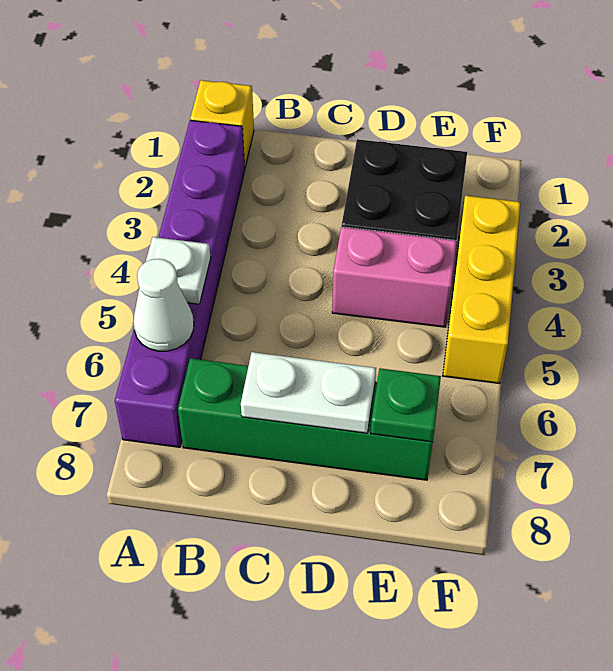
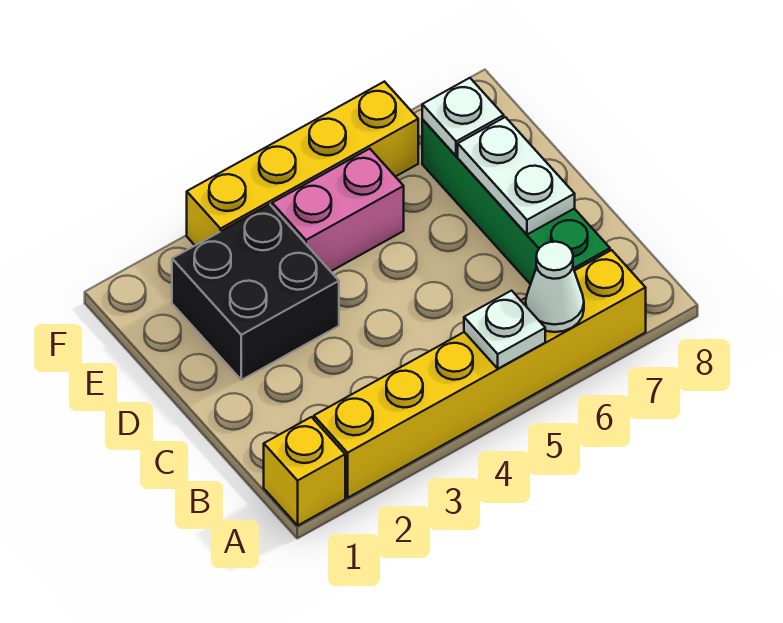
purple 1x6 brick [115,120,245,447] -> yellow 1x6 brick [314,250,646,498]
pink 1x2 brick [332,227,457,327] -> pink 1x2 brick turned to [272,149,404,271]
green 1x1 plate [371,368,441,442] -> white 1x1 plate [422,78,504,156]
yellow 1x3 brick [443,196,521,383] -> yellow 1x4 brick [187,82,418,245]

